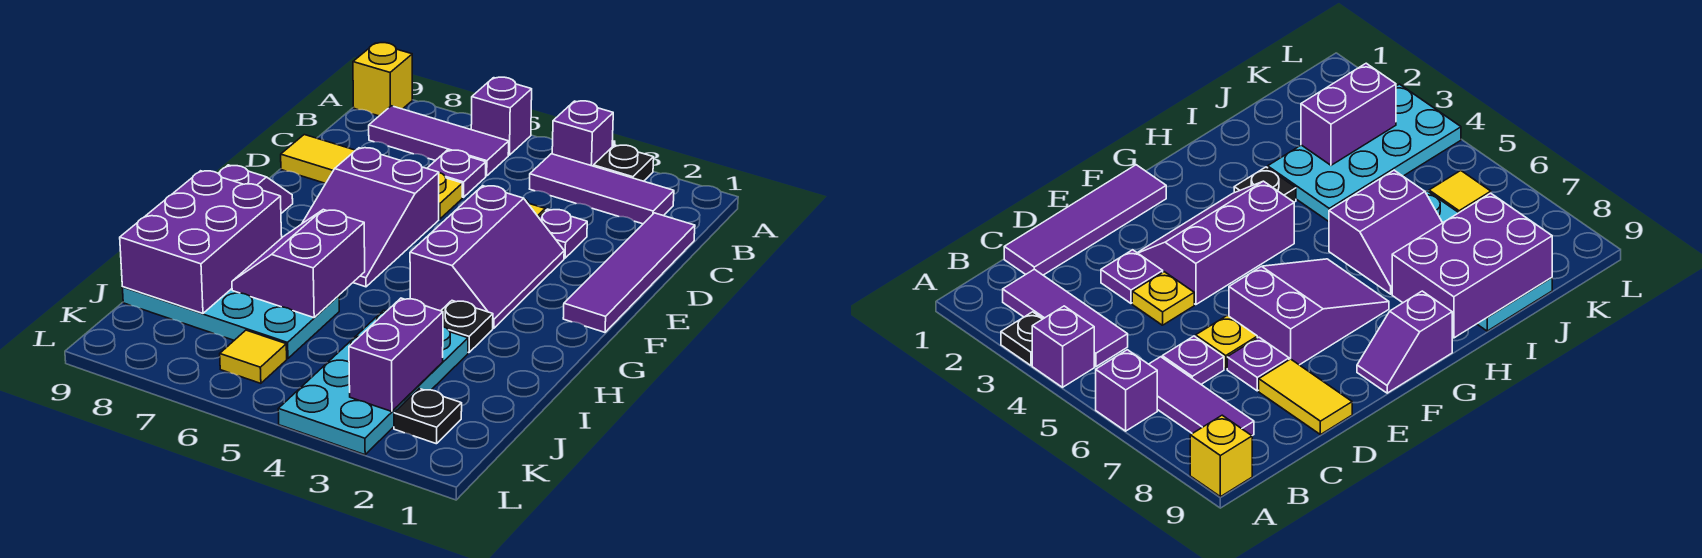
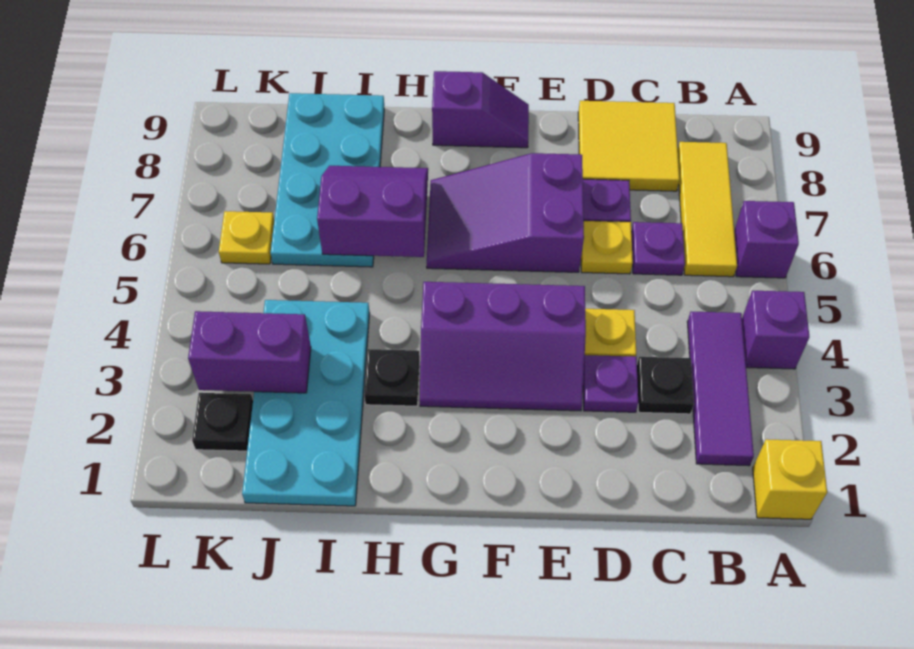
black 1x1 plate [593,145,654,181] -> black 1x1 plate moved to [637,357,694,414]
yellow 1x1 brick [353,43,412,116] -> yellow 1x1 brick moved to [753,439,827,519]
purple 1x3 tile [369,106,509,176] -> yellow 1x3 tile [678,142,737,277]
purple 1x4 tile [563,213,695,332] -> none
yellow 1x2 tile [281,135,355,184] -> yellow 2x2 tile [578,101,680,191]
purple 2x3 brick [120,171,282,313] -> none
cyan 2x4 plate [278,310,468,455] -> cyan 2x4 plate turned to [242,300,370,506]
yellow 1x1 tile [220,330,287,383] -> yellow 1x1 plate [219,211,274,264]

